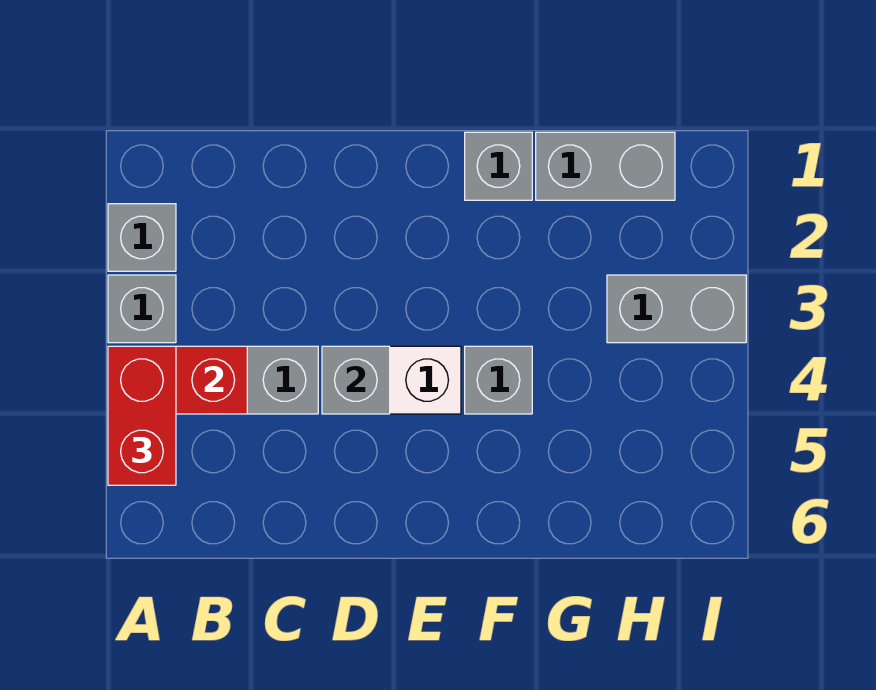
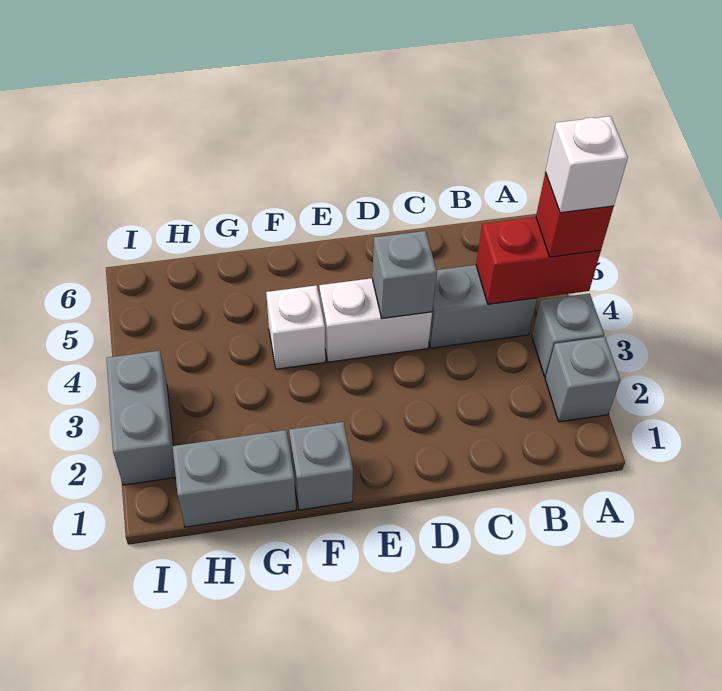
red 1x2 brick [108,346,176,485] -> red 1x1 brick [536,173,614,257]
none -> white 1x1 brick [546,116,628,213]
grey 1x1 brick [465,346,532,414] -> white 1x1 brick [266,285,325,369]
grey 1x2 brick [607,275,746,343] -> grey 1x2 brick turned to [106,351,176,485]

